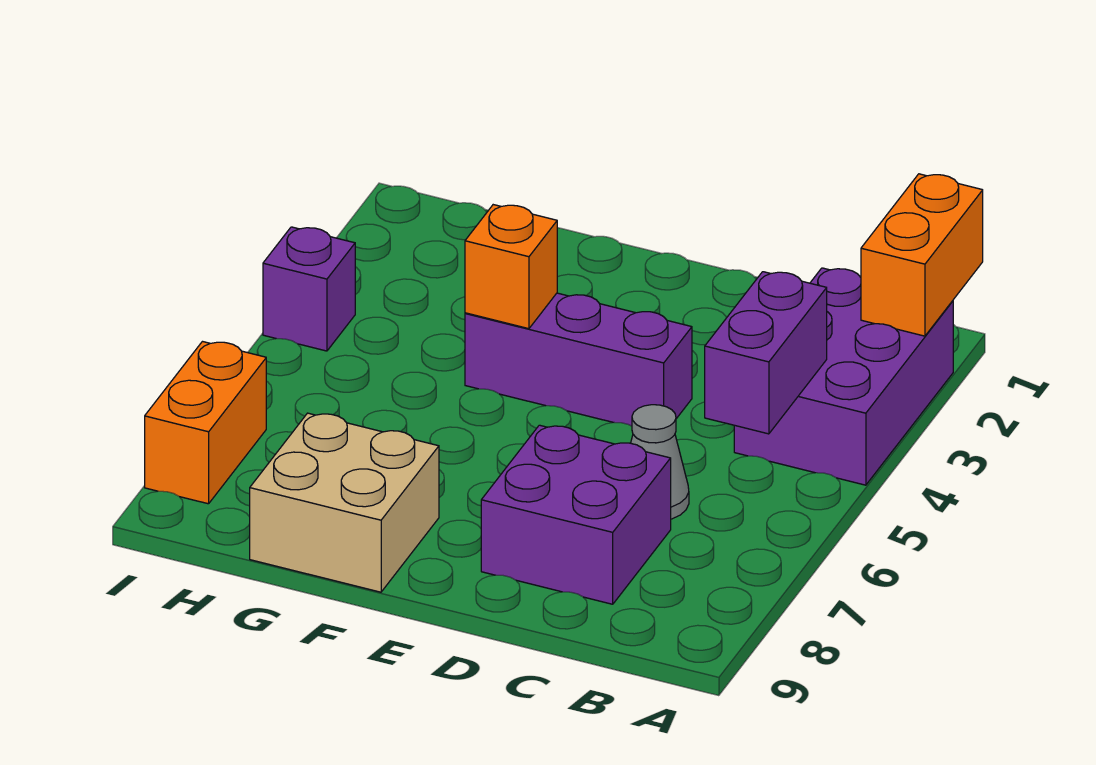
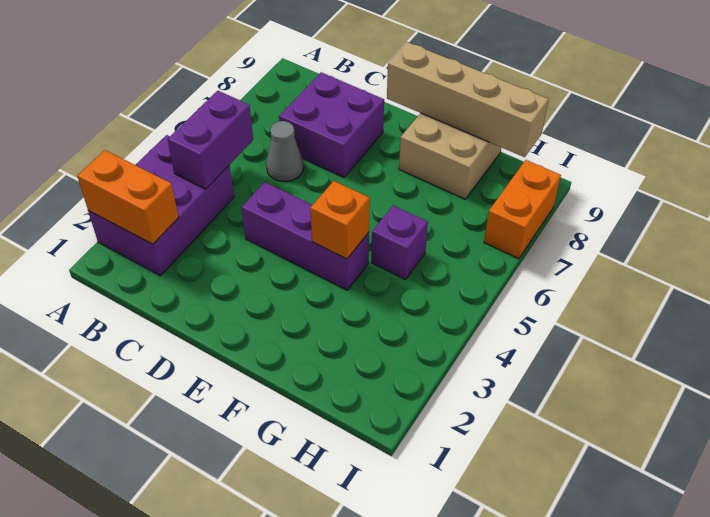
orange 1x2 brick [861,174,983,336] -> orange 1x2 brick turned to [77,150,179,244]
none -> tan 1x4 brick [387,42,549,157]
purple 1x1 brick [263,227,355,351] -> purple 1x1 brick moved to [371,205,428,279]

